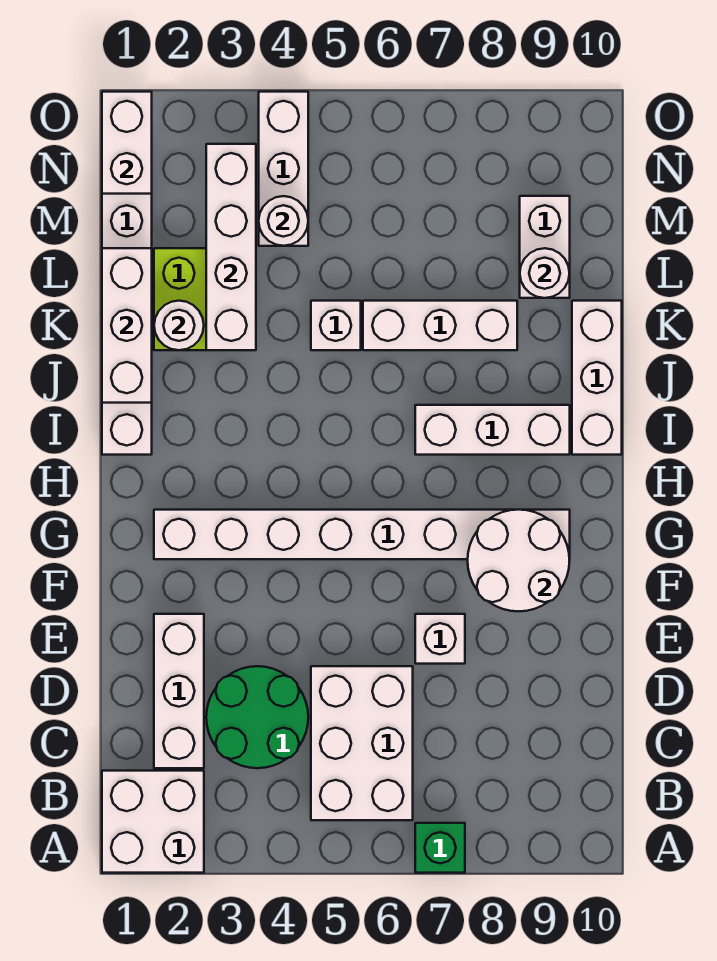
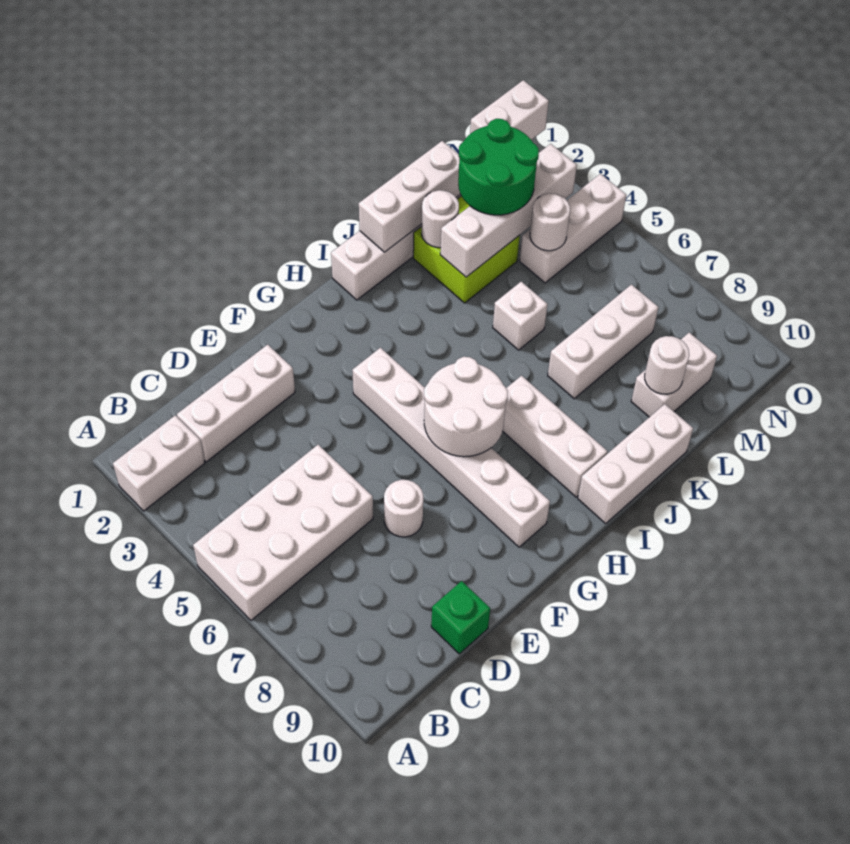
white 2x2 brick [102,771,204,873] -> white 1x2 brick [113,415,205,511]
green 1x1 brick [415,823,465,873] -> green 1x1 brick moved to [431,581,490,654]
white 2x3 brick [311,666,413,820] -> white 2x4 brick [193,445,373,620]
green 2x2 round brick [206,666,308,768] -> green 2x2 round brick moved to [458,119,539,215]
white 1x1 brick [415,614,465,664] -> white 1x1 round brick [384,480,423,537]
white 2x2 round brick [468,510,570,611] -> white 2x2 round brick moved to [424,357,508,457]
white 1x8 brick [154,510,570,559] -> white 1x6 brick [352,348,550,547]
white 1x3 brick [363,301,517,350] -> white 1x3 brick turned to [548,285,659,399]

